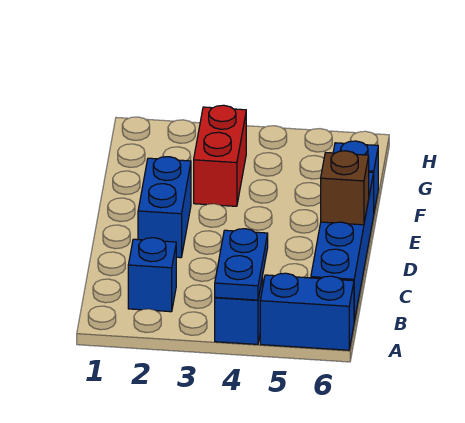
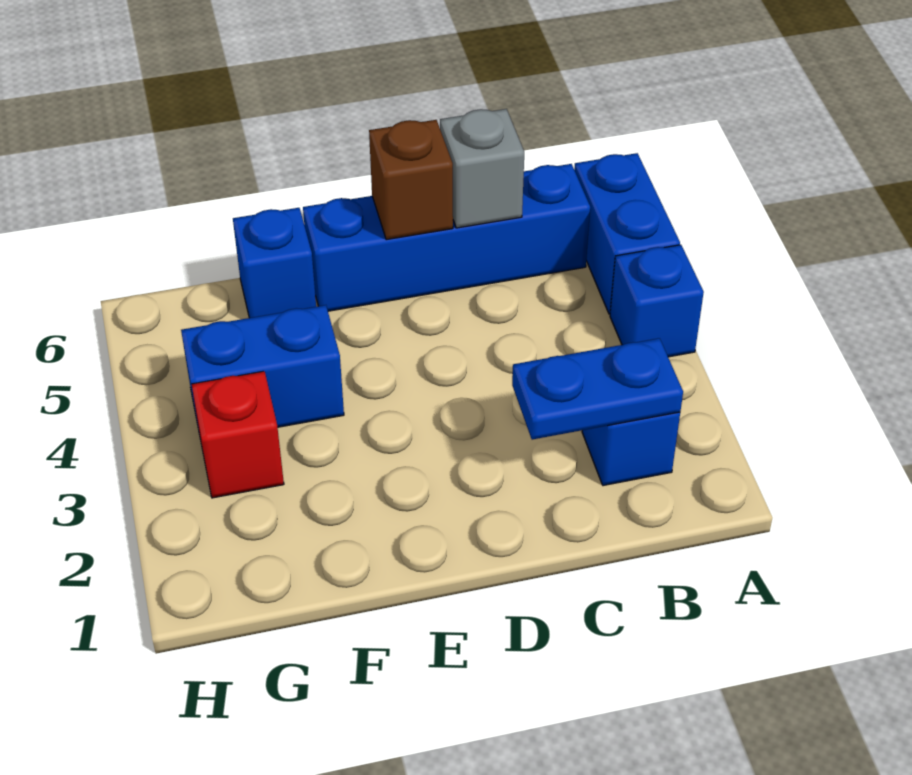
blue 1x2 plate [215,229,268,300] -> blue 1x2 plate moved to [512,338,683,440]
none -> grey 1x1 brick [440,109,524,228]
blue 1x2 brick [138,157,191,258] -> blue 1x2 brick moved to [181,305,344,429]
red 1x2 brick [194,105,246,206] -> red 1x1 brick [192,371,284,498]

